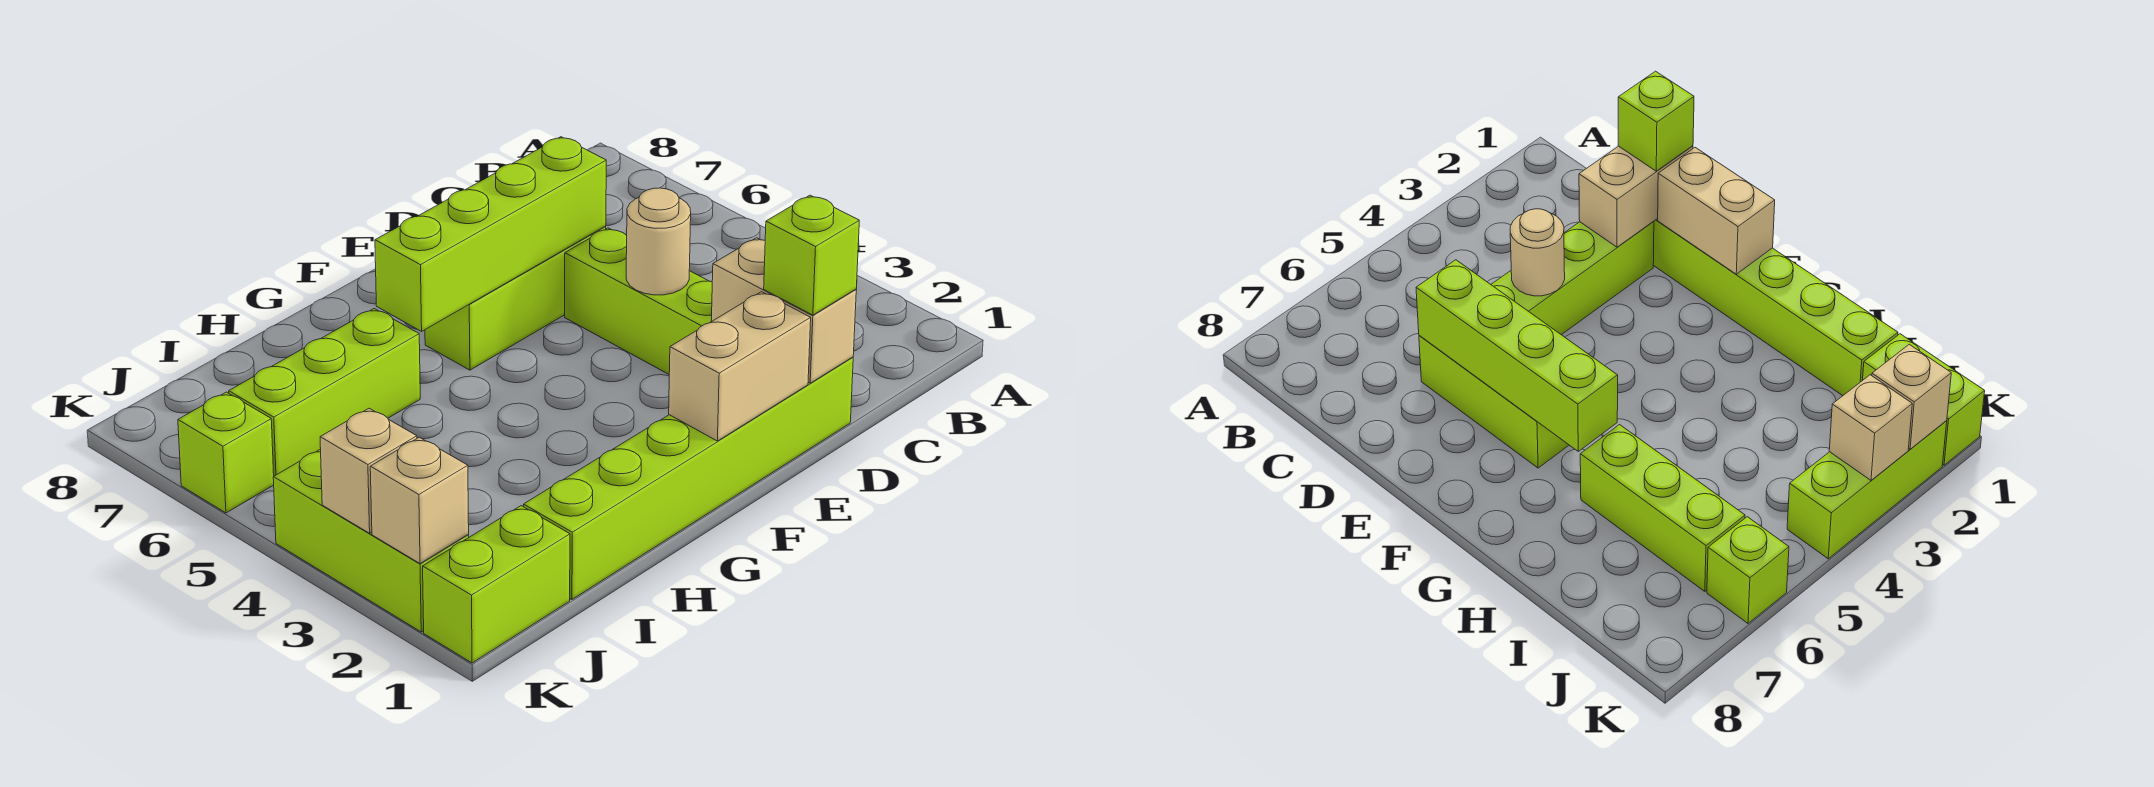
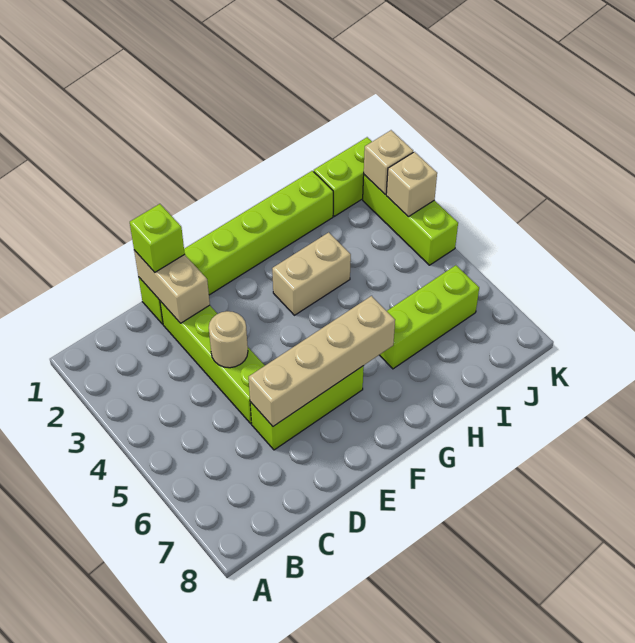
lime 1x4 brick [375,137,606,331] -> tan 1x4 brick [249,296,395,426]
tan 1x2 brick [669,292,811,441] -> tan 1x2 brick moved to [272,232,351,315]
lime 1x1 brick [178,392,274,513] -> none

